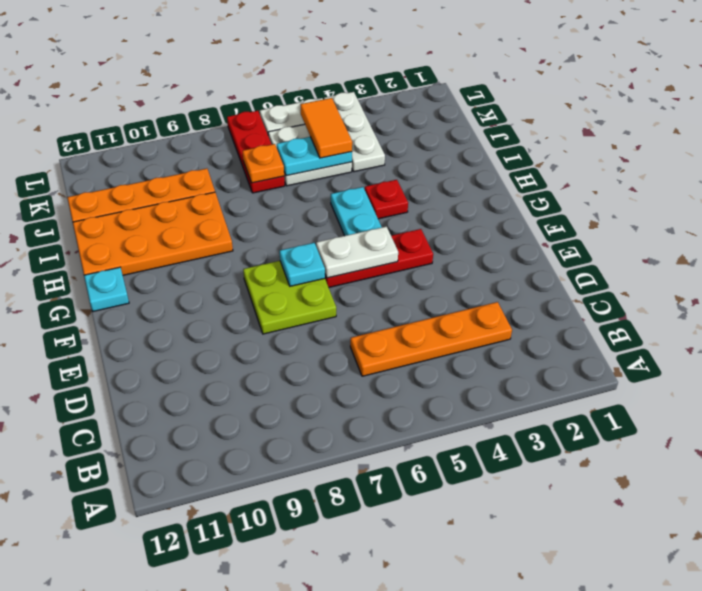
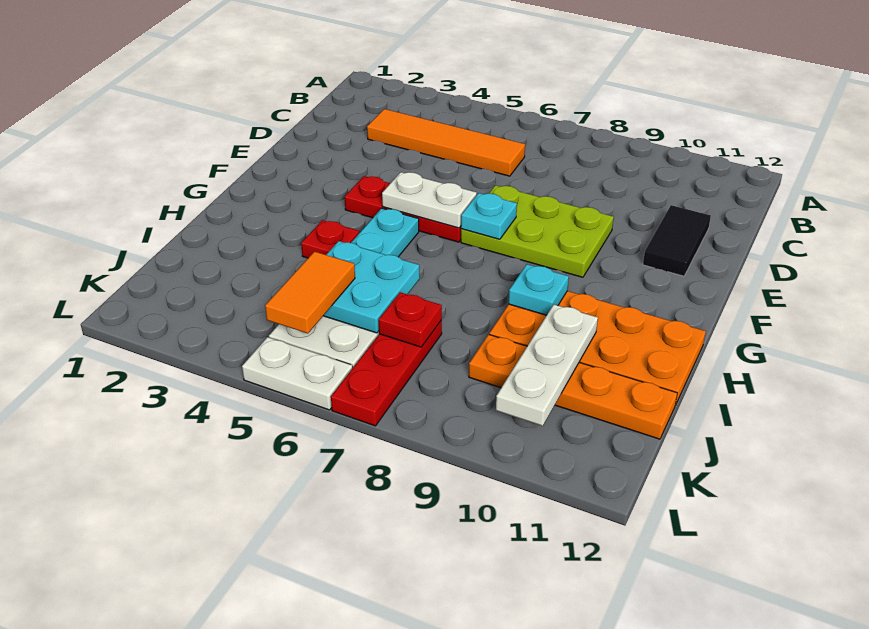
orange 1x4 plate [350,302,512,376] -> orange 1x4 tile [367,109,525,176]
none -> black 1x2 tile [643,205,711,276]
lime 2x2 plate [243,261,336,334] -> lime 2x3 plate [461,185,614,277]
cyan 1x1 plate [84,267,129,311] -> cyan 1x1 plate moved to [509,264,569,315]
white 1x3 plate [324,92,385,172] -> white 1x3 plate moved to [496,305,598,426]
cyan 1x2 plate [277,137,352,176] -> cyan 2x2 plate [323,241,419,333]
orange 1x1 plate [243,144,284,183] -> red 1x1 plate [379,292,442,347]

